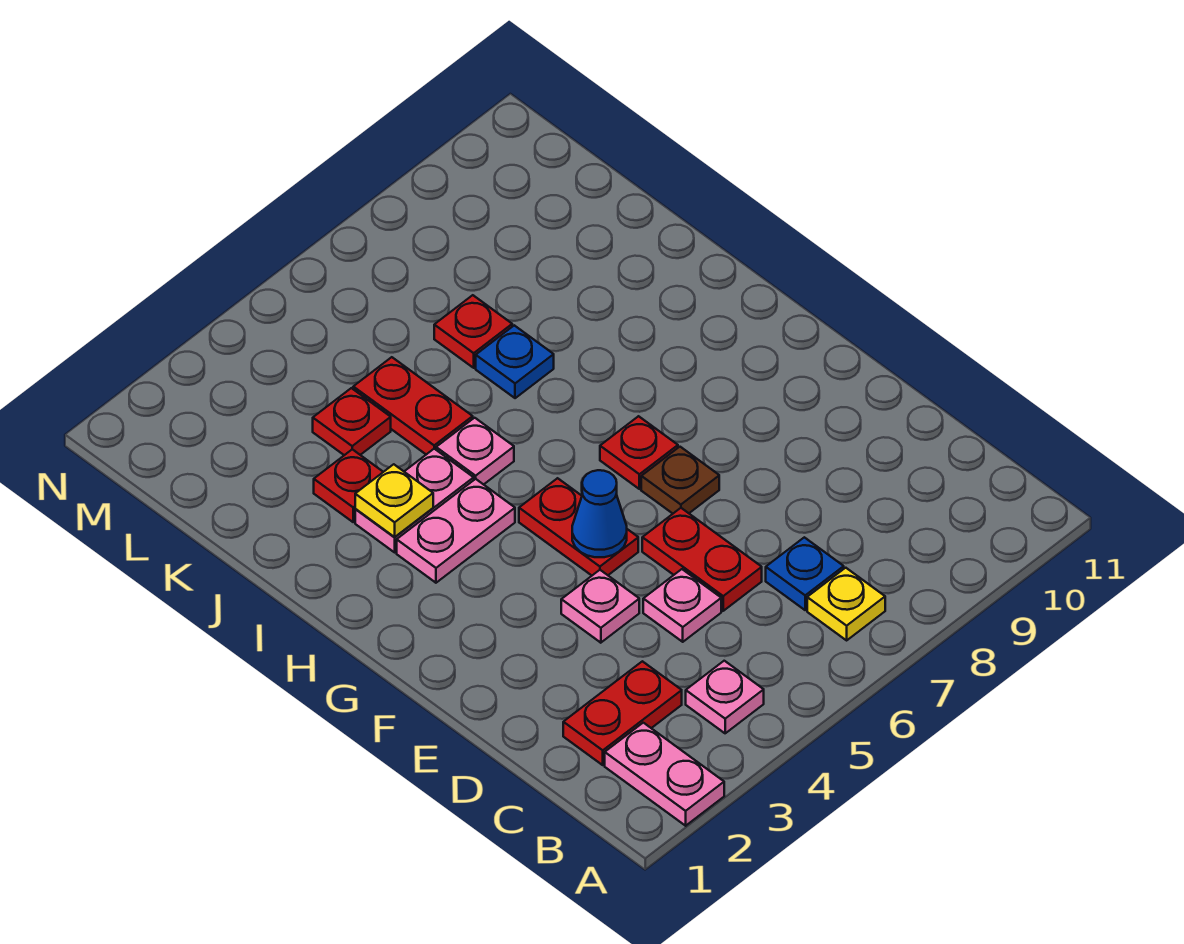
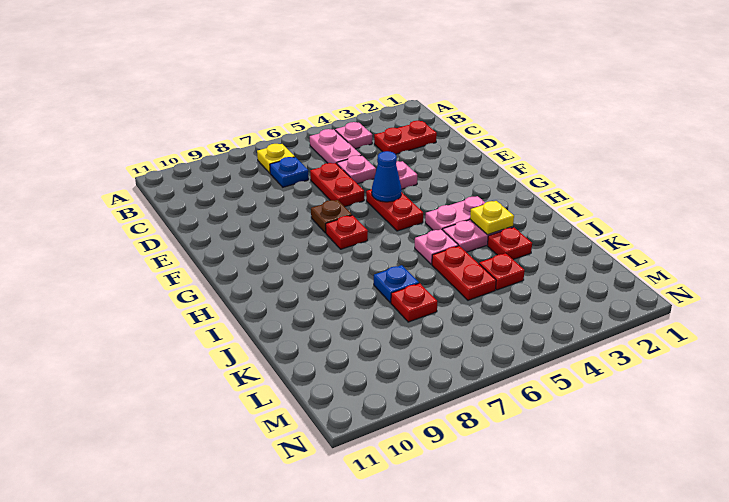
pink 1x2 plate [605,723,724,826] -> pink 1x2 plate moved to [310,129,361,164]

